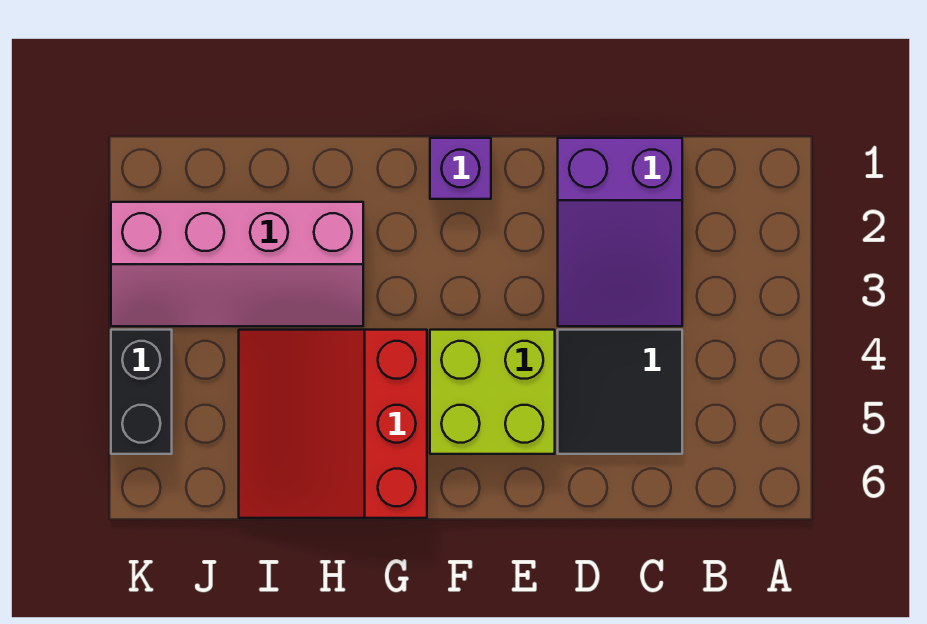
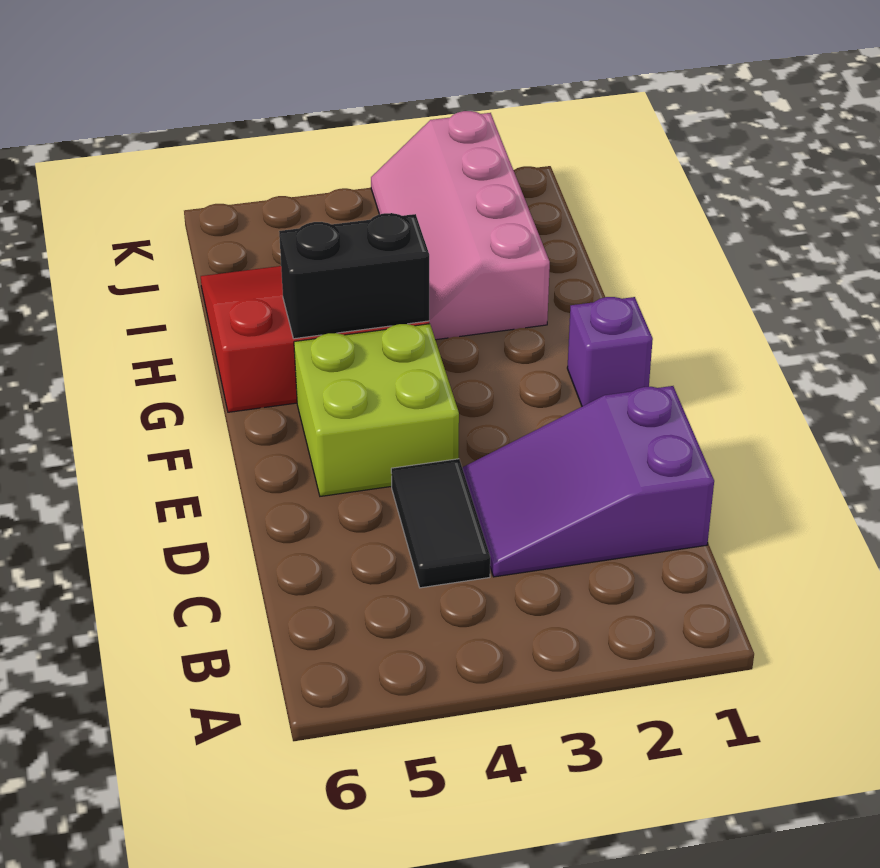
black 2x2 tile [558,330,682,454] -> black 1x2 tile [391,459,490,588]
black 1x2 brick [111,330,172,454] -> black 1x2 brick moved to [279,213,429,339]

